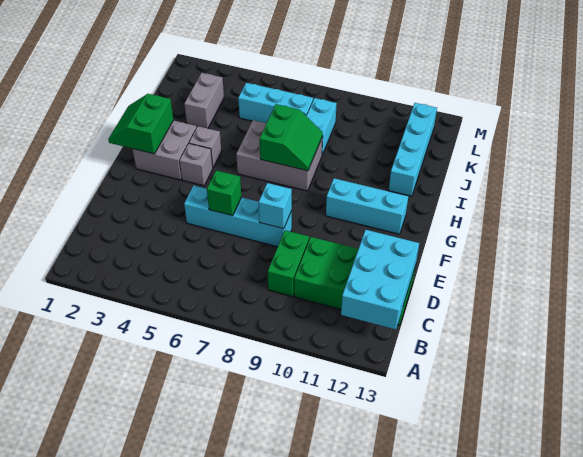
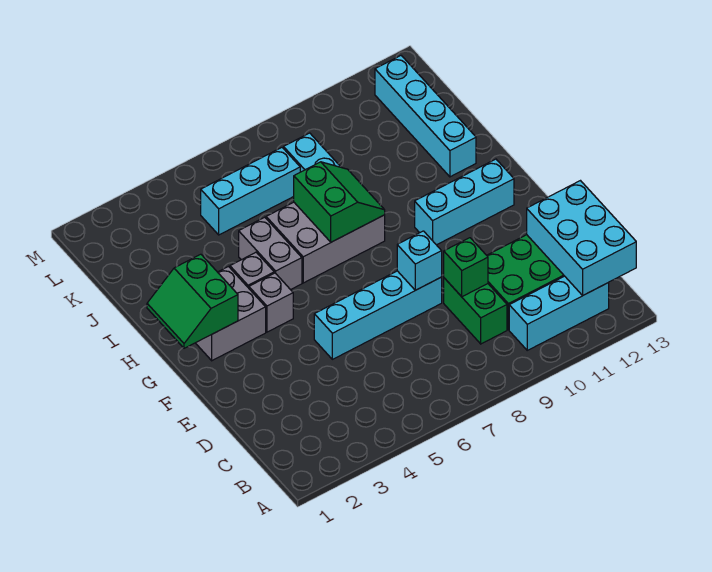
none -> cyan 1x3 brick [509,276,609,350]
green 1x1 brick [207,171,241,216] -> green 1x1 brick moved to [444,238,488,297]
grey 1x2 brick [184,73,224,128] -> grey 1x2 brick moved to [239,217,302,290]

